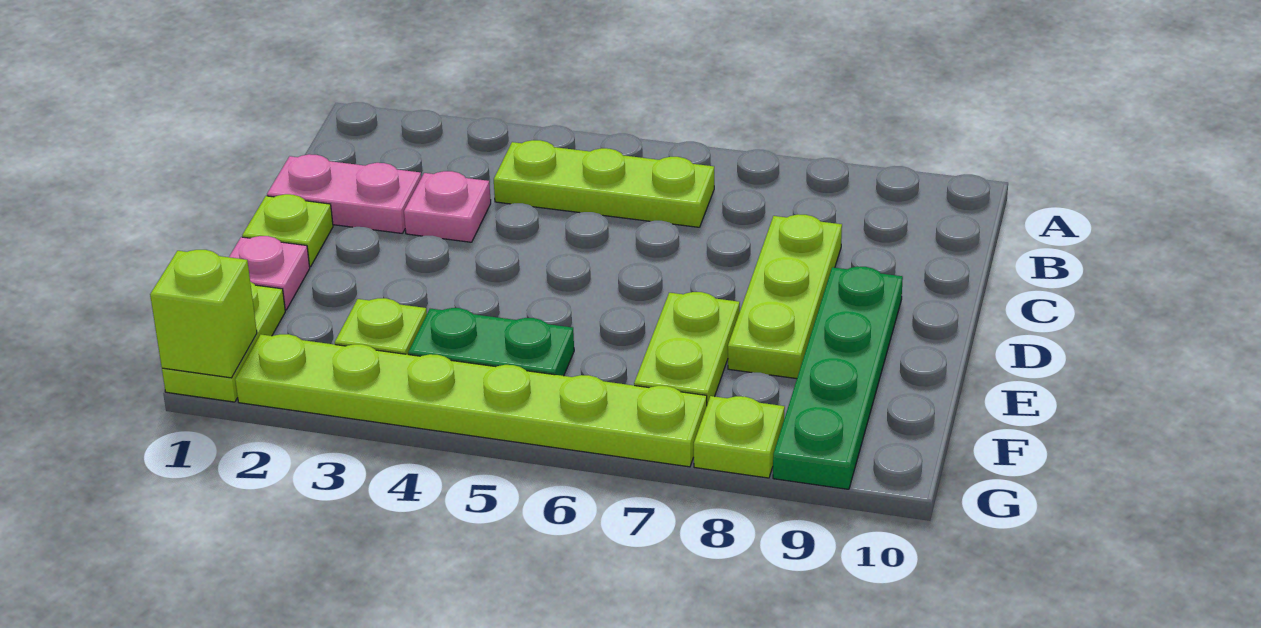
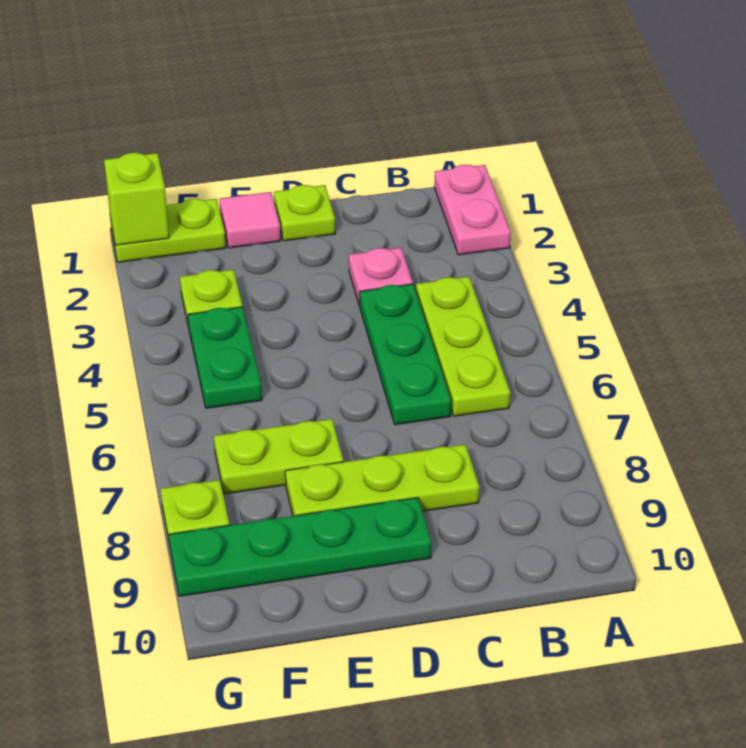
pink 1x2 plate [267,154,421,233] -> pink 1x2 plate moved to [434,165,511,255]
none -> green 1x3 plate [360,284,451,425]
pink 1x1 plate [229,236,310,310] -> pink 1x1 tile [220,192,281,248]
lime 1x6 plate [235,334,707,467] -> none

